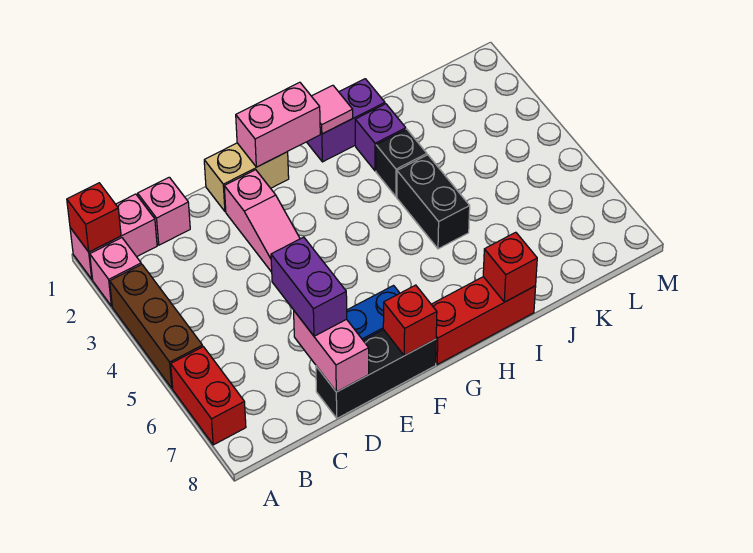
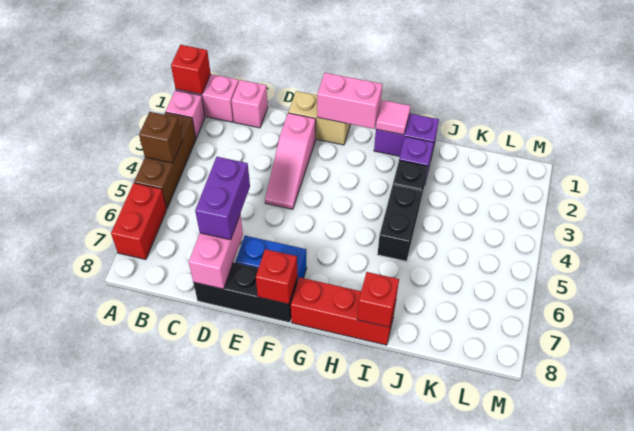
none -> brown 1x1 brick [139,112,182,163]

